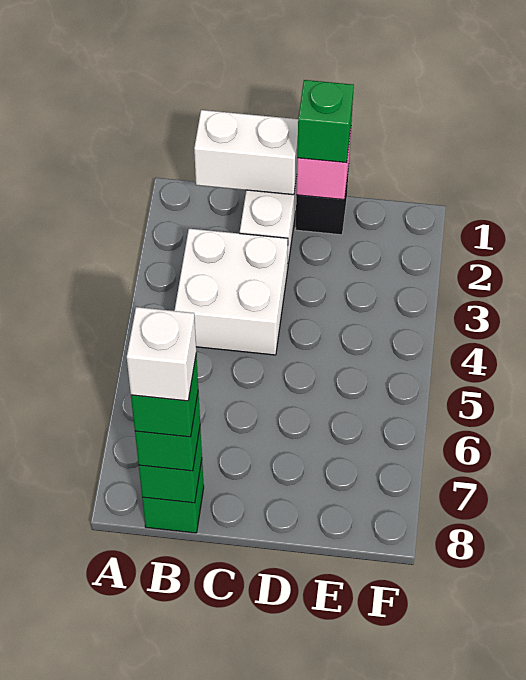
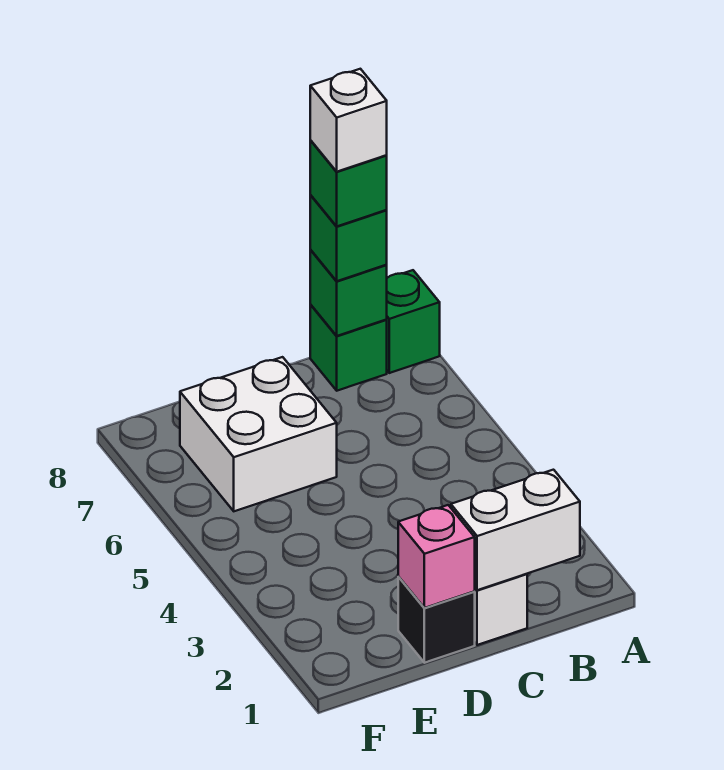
white 2x2 brick [174,229,288,355] -> white 2x2 brick moved to [180,357,337,511]
green 1x1 brick [297,80,354,163] -> green 1x1 brick moved to [387,270,440,373]

